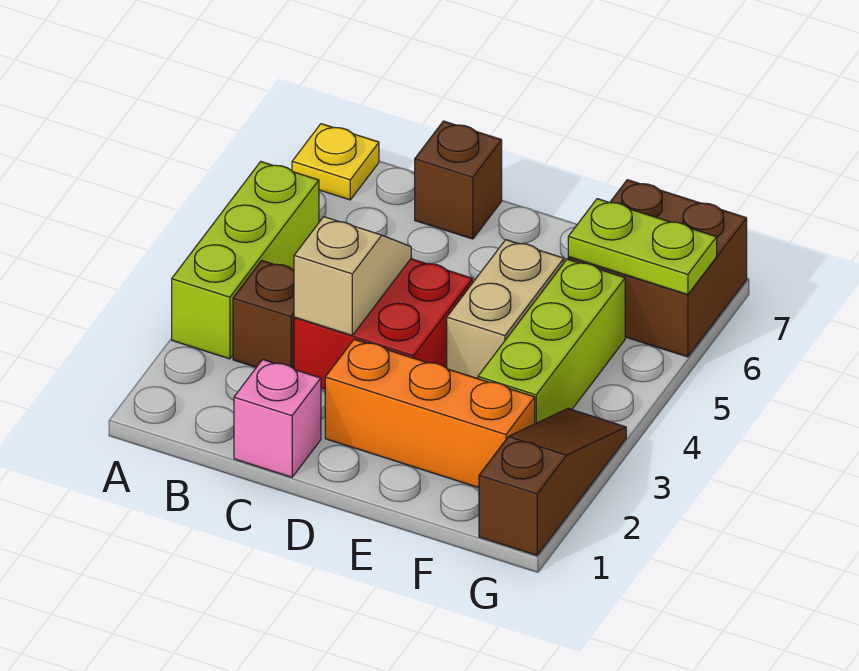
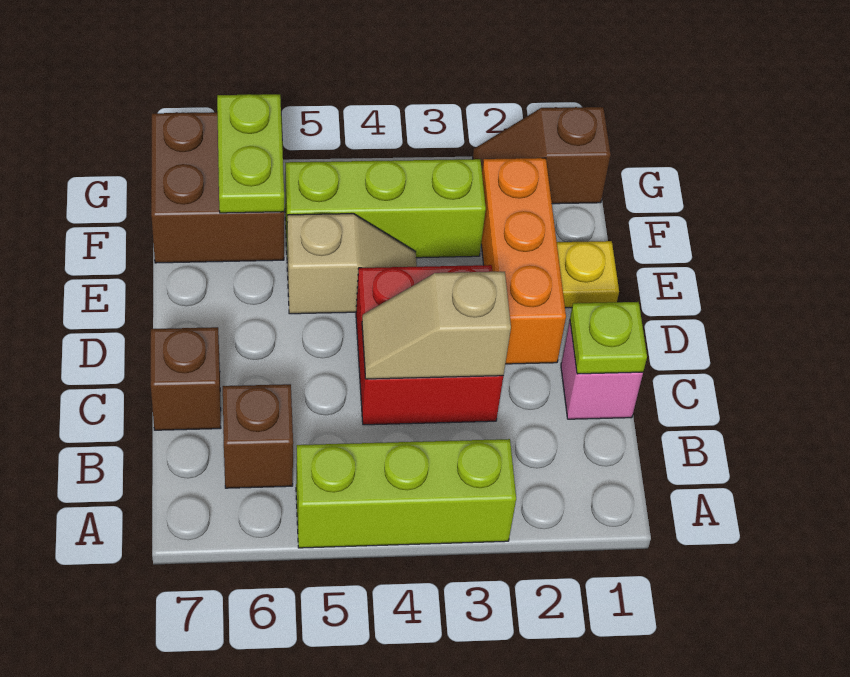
yellow 1x1 plate [292,124,379,200] -> yellow 1x1 plate moved to [557,241,619,308]
brown 1x1 brick [233,261,294,369] -> brown 1x1 brick moved to [223,384,293,488]
none -> lime 1x1 plate [570,302,647,374]
tan 1x2 brick [447,240,564,379] -> tan 1x2 slope [287,214,417,314]
brown 1x3 slope [479,409,626,555] -> brown 1x2 slope [473,107,611,204]

